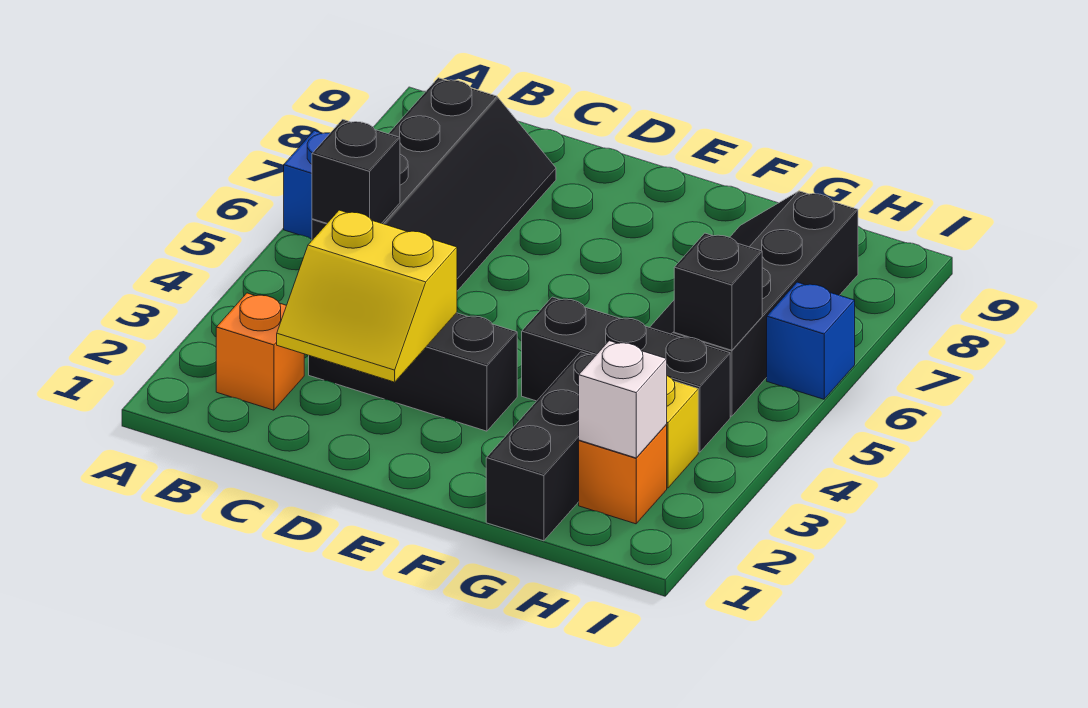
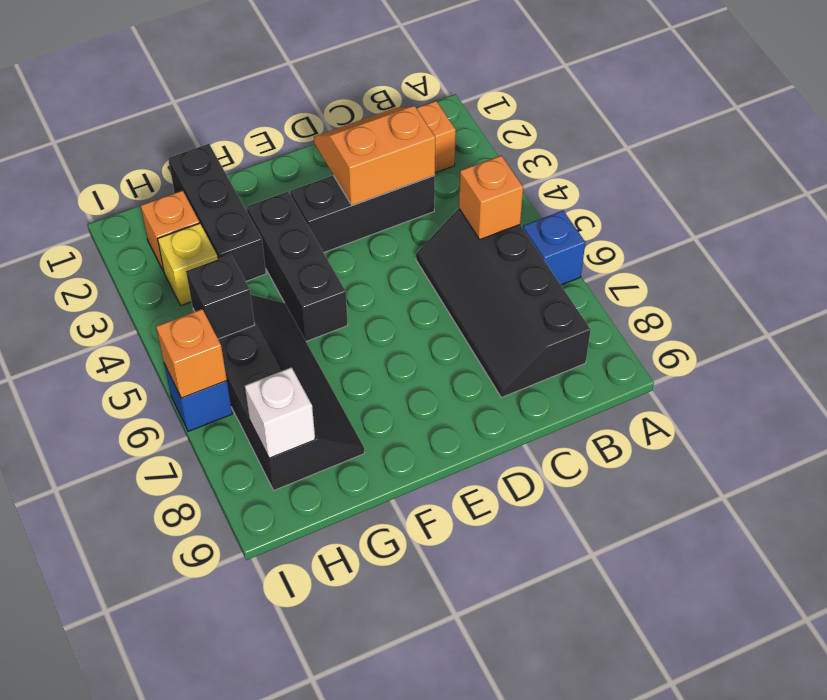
black 1x1 brick [312,120,400,223] -> orange 1x1 brick [459,155,523,239]
yellow 2x2 slope [277,210,457,382] -> orange 2x2 slope [314,106,435,205]
black 1x3 brick [522,297,730,452] -> black 1x3 brick turned to [247,192,348,342]
white 1x1 brick [579,341,667,458] -> white 1x1 brick moved to [245,367,315,458]
none -> orange 1x1 brick [156,309,227,398]

